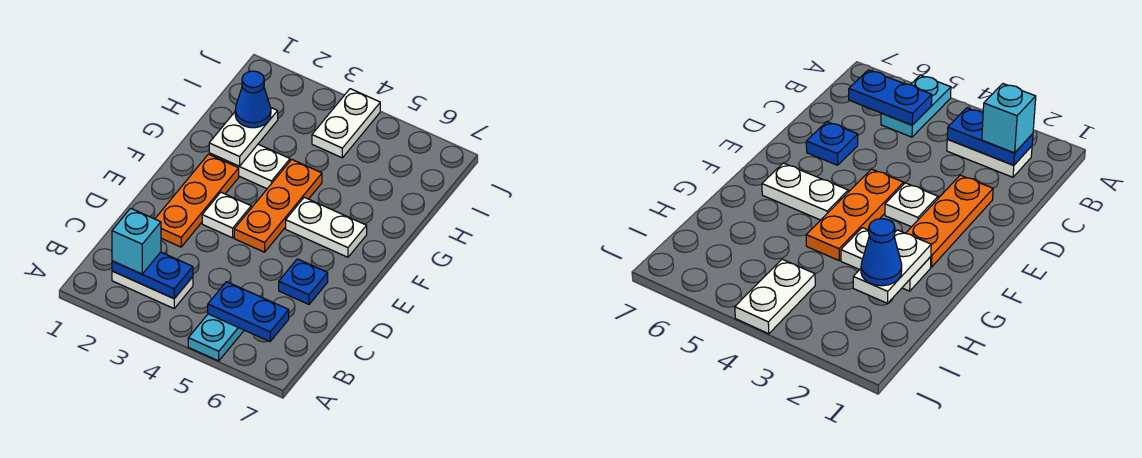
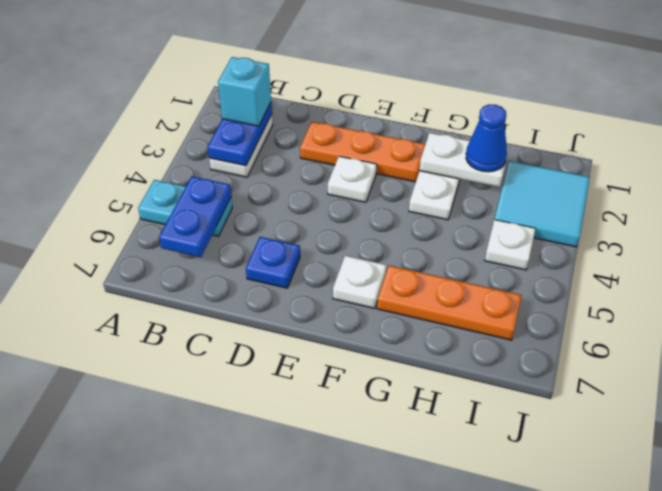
orange 1x3 plate [234,160,322,252] -> orange 1x3 plate moved to [377,266,522,340]
white 1x2 plate [286,197,367,257] -> white 1x1 plate [333,256,386,308]
none -> cyan 2x2 tile [494,161,590,247]
white 1x2 plate [312,89,380,158] -> white 1x1 plate [485,220,535,270]

